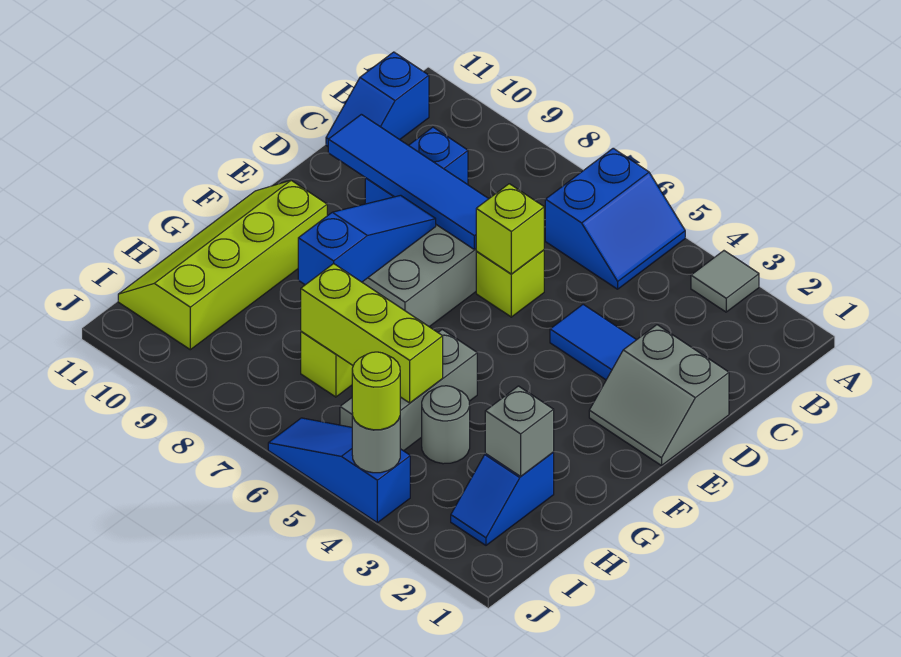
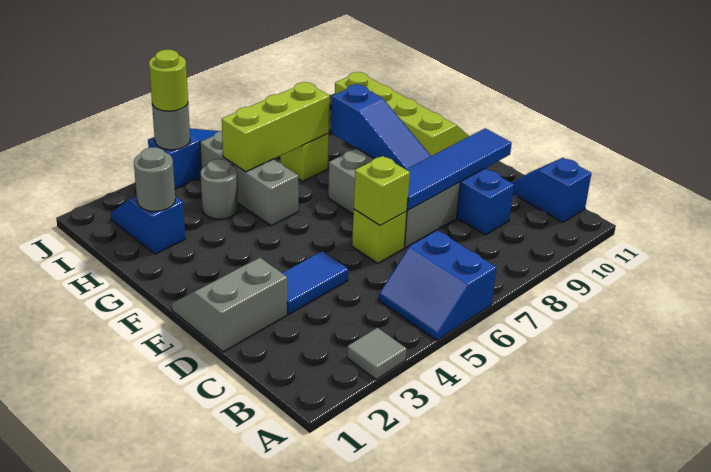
grey 1x1 brick [485,386,554,476] -> grey 1x1 round brick [134,147,175,211]

